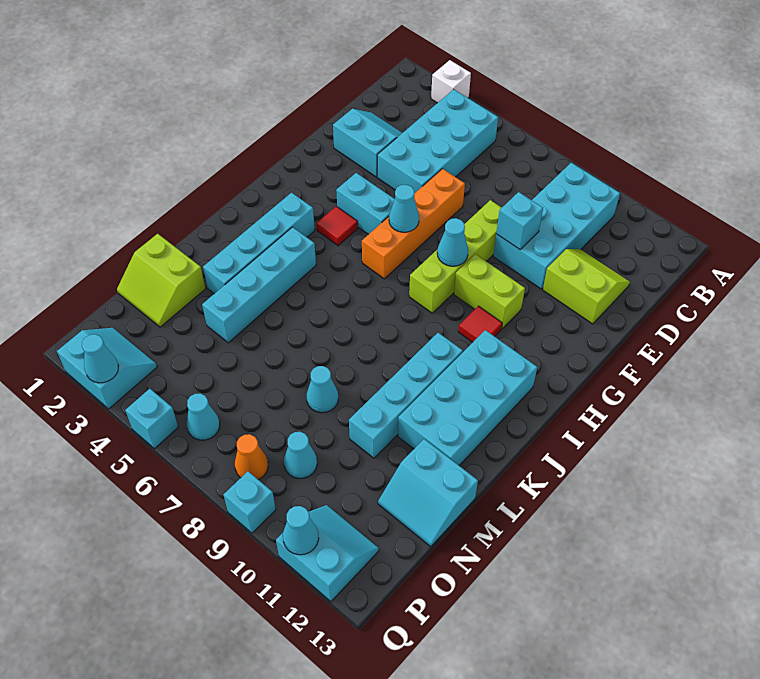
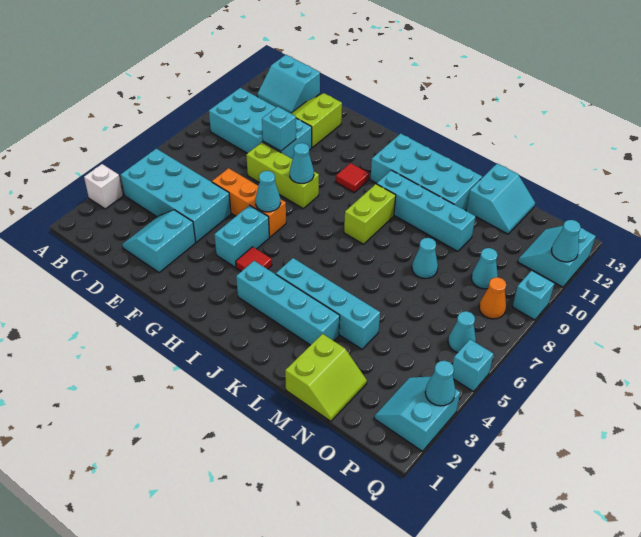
none -> cyan 2x2 slope [257,55,320,113]
orange 1x4 brick [362,169,465,279] -> orange 1x3 brick [212,168,286,237]
lime 1x4 brick [409,200,502,313] -> lime 1x3 brick [246,142,319,208]
lime 1x2 brick [454,254,525,328] -> lime 1x2 brick moved to [344,184,396,244]

